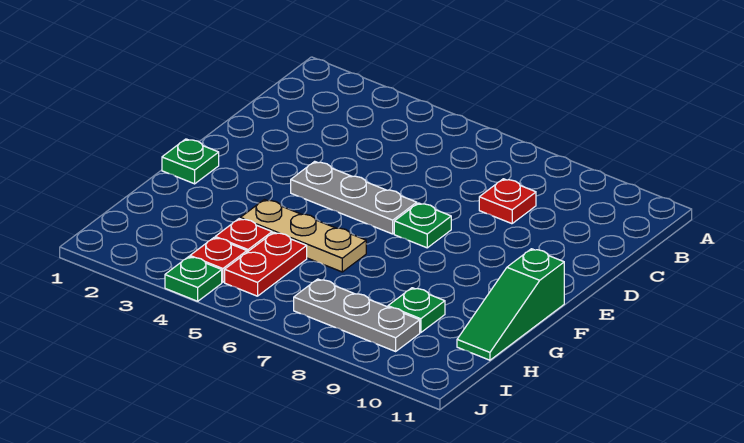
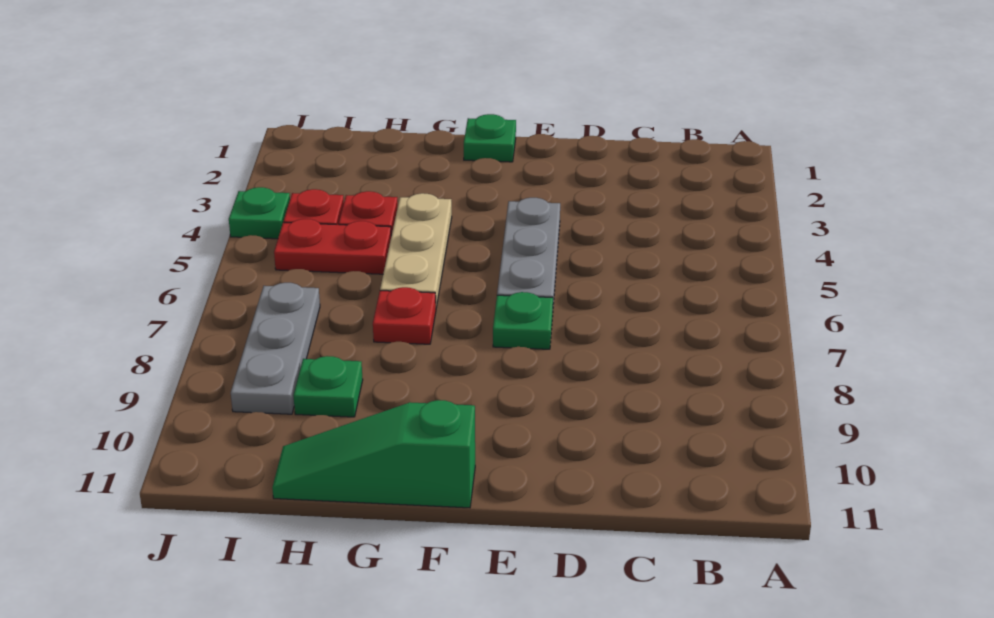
red 1x1 plate [479,179,536,224] -> red 1x1 plate moved to [373,287,436,344]

